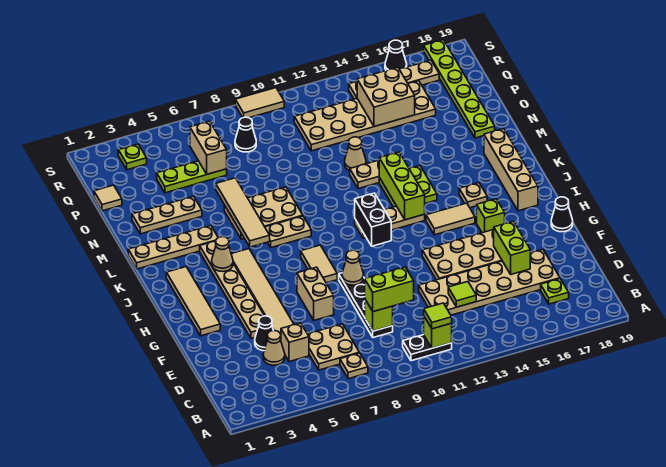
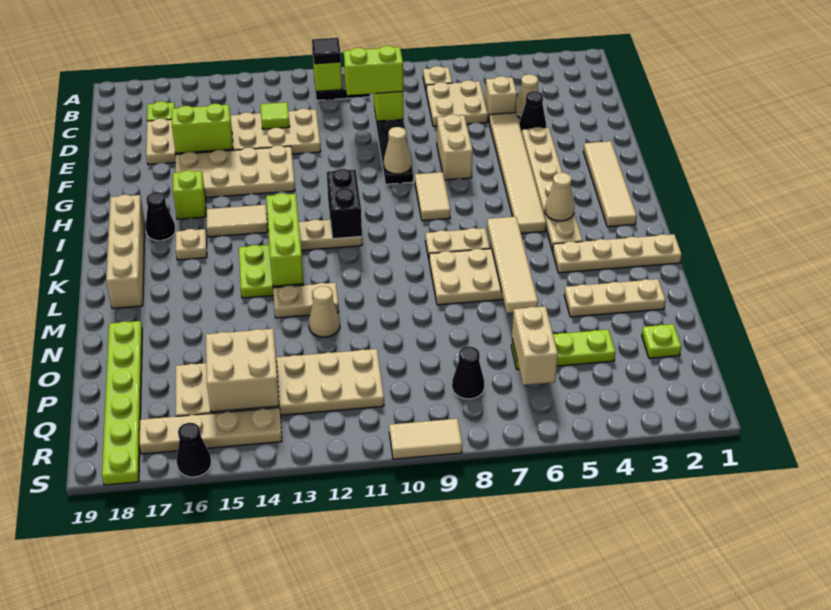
lime 1x1 tile [424,303,452,329] -> black 1x1 tile [312,38,341,64]
lime 1x2 brick [494,221,530,274] -> lime 1x2 brick turned to [172,104,233,153]
black 1x1 cone [551,197,573,232] -> black 1x1 cone moved to [145,192,176,241]
tan 1x1 tile [94,185,122,211] -> none
lime 1x1 plate [118,144,147,170] -> lime 1x1 plate moved to [642,324,681,358]

